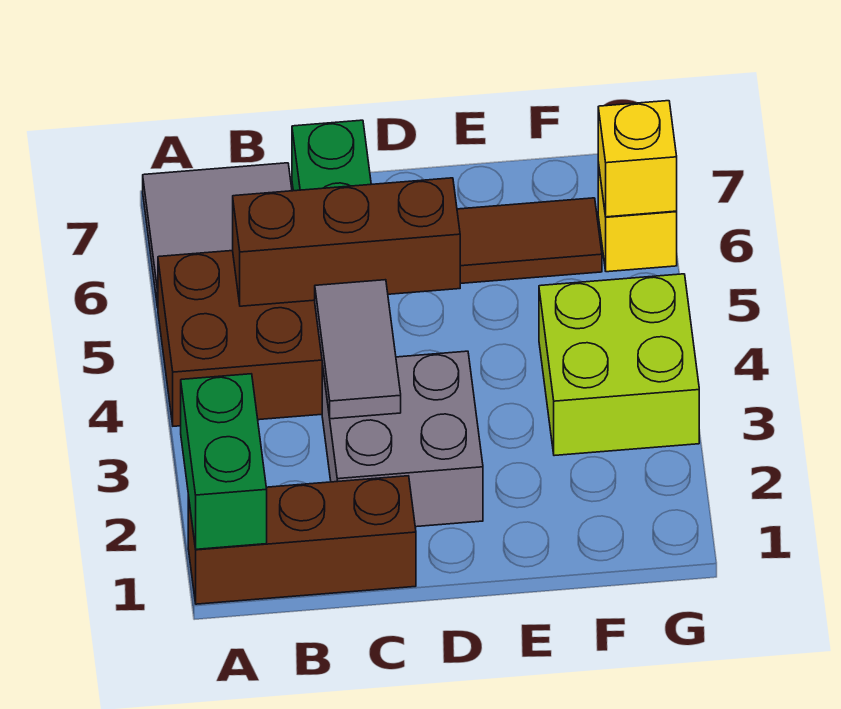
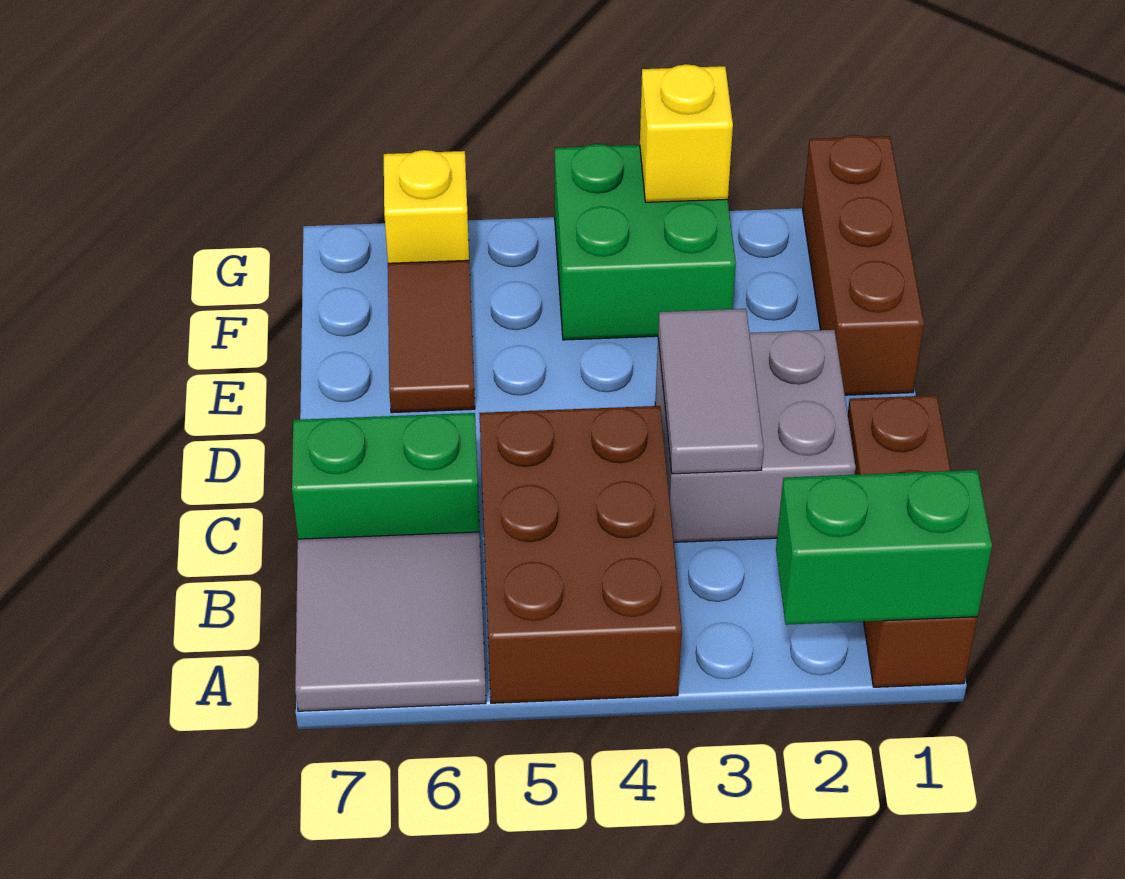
brown 1x3 brick [233,178,460,306] -> brown 1x3 brick moved to [803,135,924,395]
grey 1x2 tile [315,280,401,419] -> grey 1x2 tile turned to [658,309,764,474]
lime 2x2 brick [539,274,699,456] -> green 2x2 brick [555,144,736,340]
yellow 1x1 brick [598,101,677,217] -> yellow 1x1 brick moved to [640,64,733,202]

